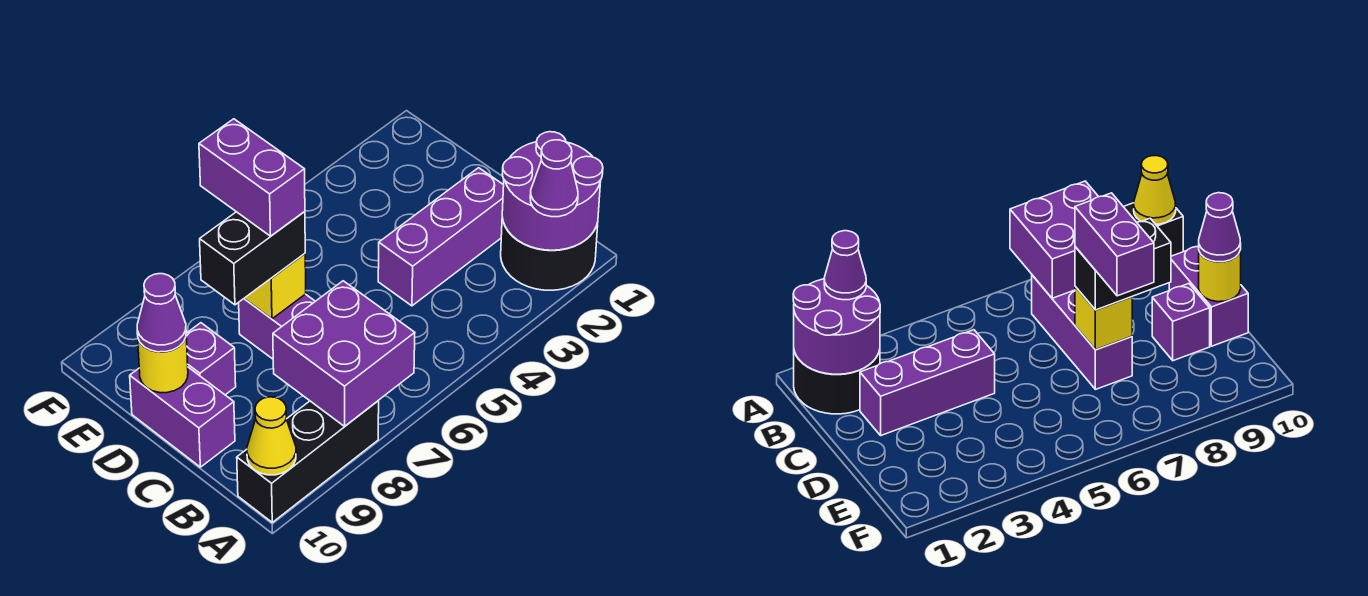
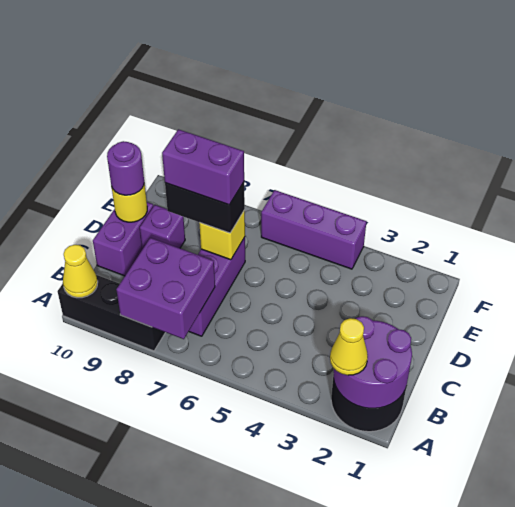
purple 1x1 cone [530,140,578,217] -> yellow 1x1 cone [330,318,368,375]
purple 1x3 brick [378,168,504,306] -> purple 1x3 brick moved to [261,190,366,269]
purple 1x2 brick [199,119,305,236] -> purple 1x2 brick turned to [162,129,244,205]
purple 1x1 cone [137,274,186,352] -> purple 1x1 round brick [107,141,144,195]

